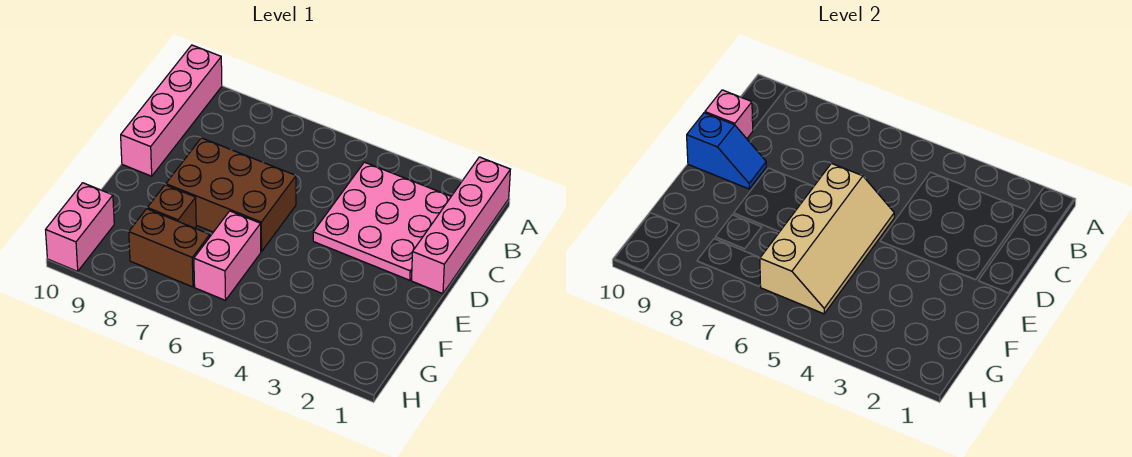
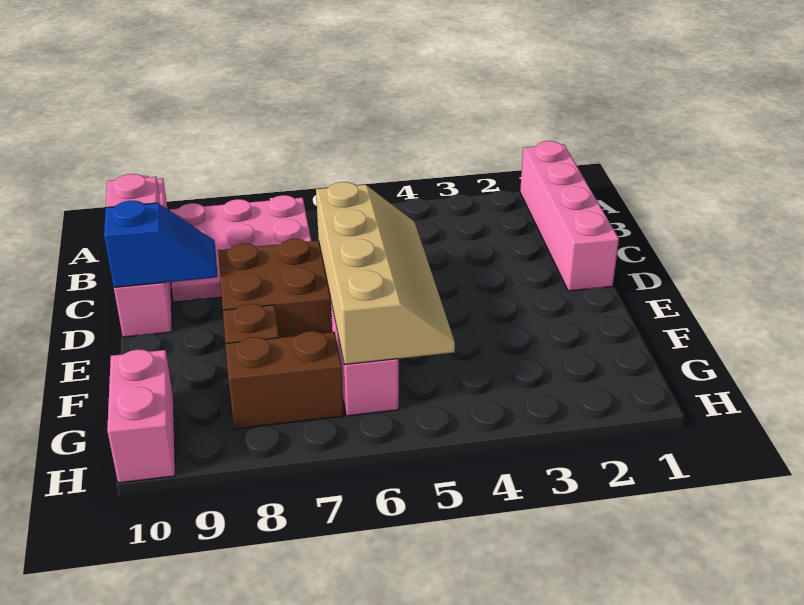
pink 3x3 plate [313,162,451,280] -> pink 3x3 plate moved to [170,195,311,302]

